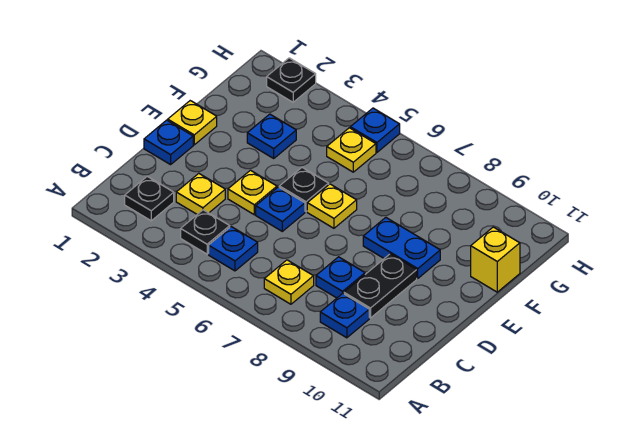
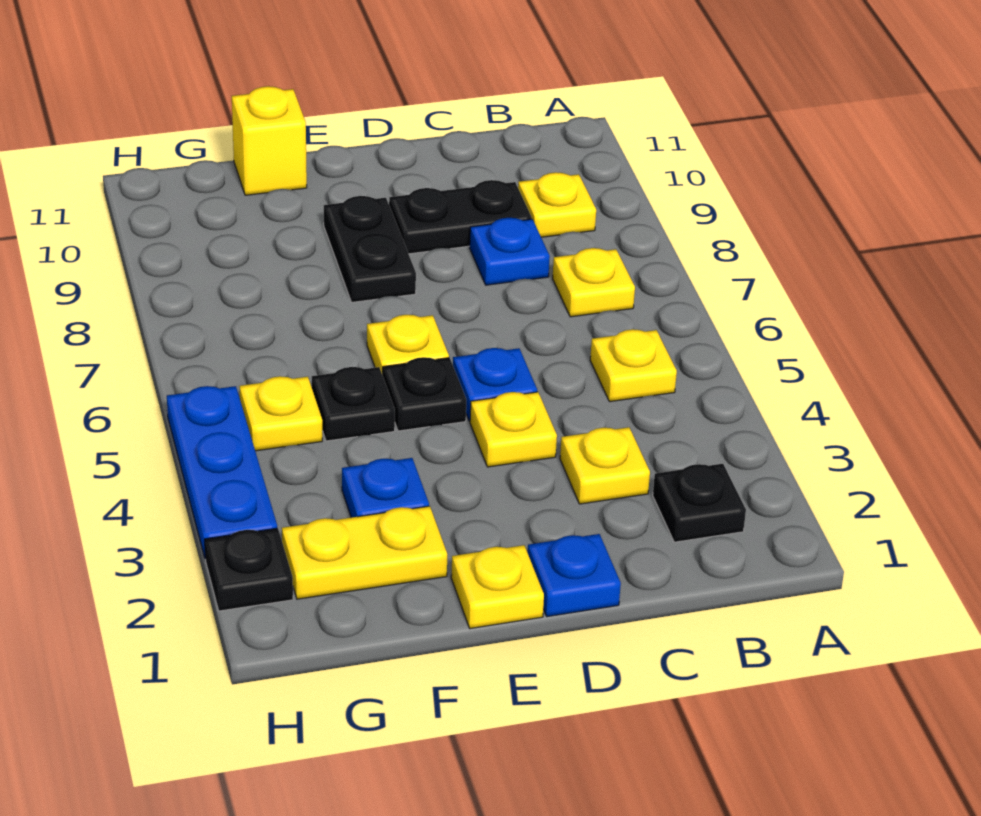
black 1x1 plate [181,210,230,254] -> black 1x1 plate moved to [312,367,395,441]
blue 1x1 plate [209,227,258,271] -> yellow 1x1 plate [590,329,677,402]
blue 1x1 plate [320,293,369,338] -> yellow 1x1 plate [518,172,596,237]
blue 1x2 plate [363,218,440,278] -> black 1x2 plate [324,196,416,302]
none -> yellow 1x2 plate [282,506,447,599]
blue 1x1 plate [350,108,400,152] -> blue 1x3 plate [167,386,277,557]

